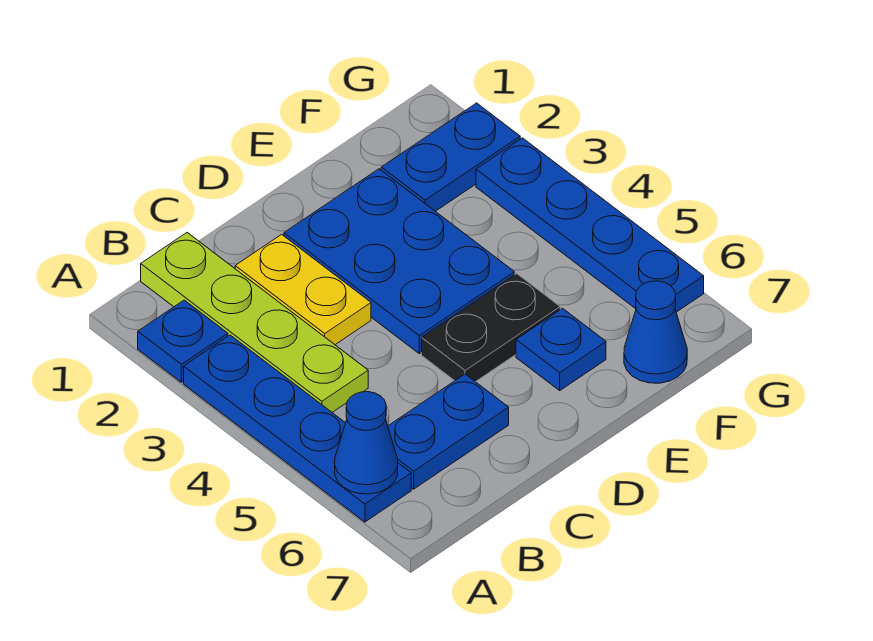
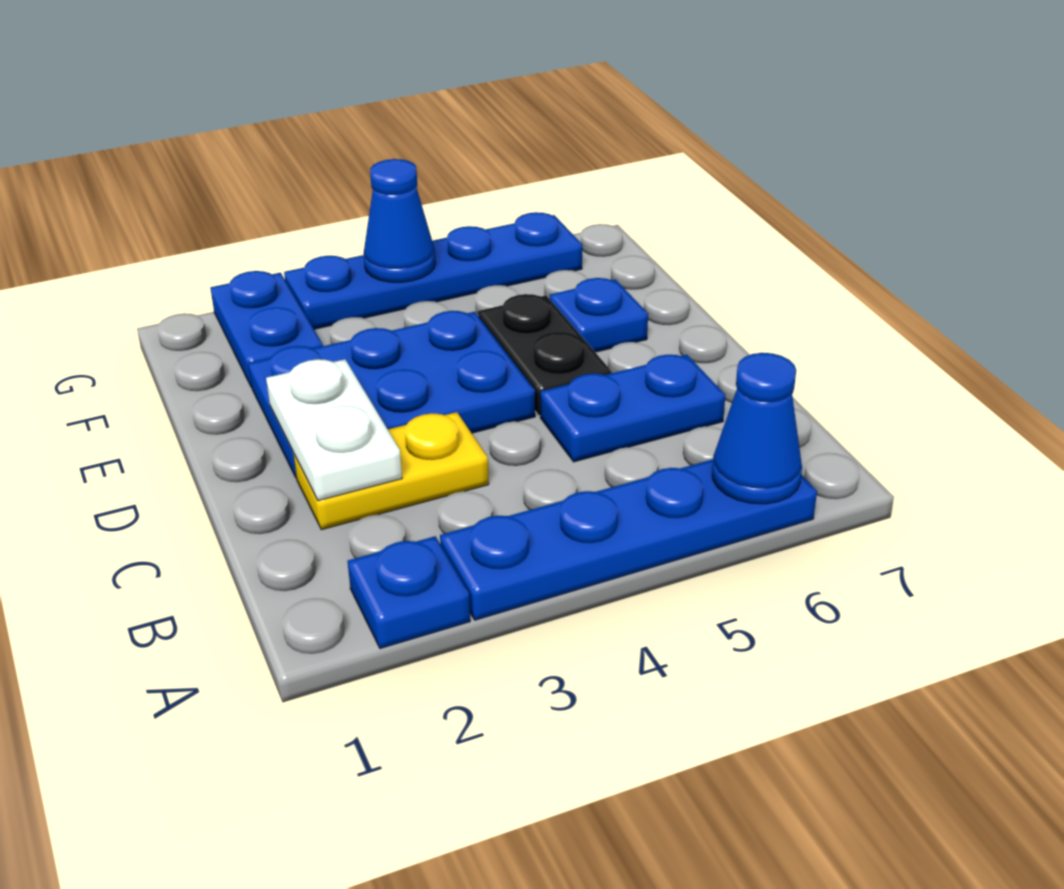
lime 1x4 plate [141,233,368,412] -> none
blue 1x2 plate [388,374,509,489] -> blue 1x2 plate turned to [540,355,725,462]
none -> white 1x2 plate [266,359,402,501]
blue 1x1 cone [624,281,687,383] -> blue 1x1 cone moved to [364,159,436,282]

